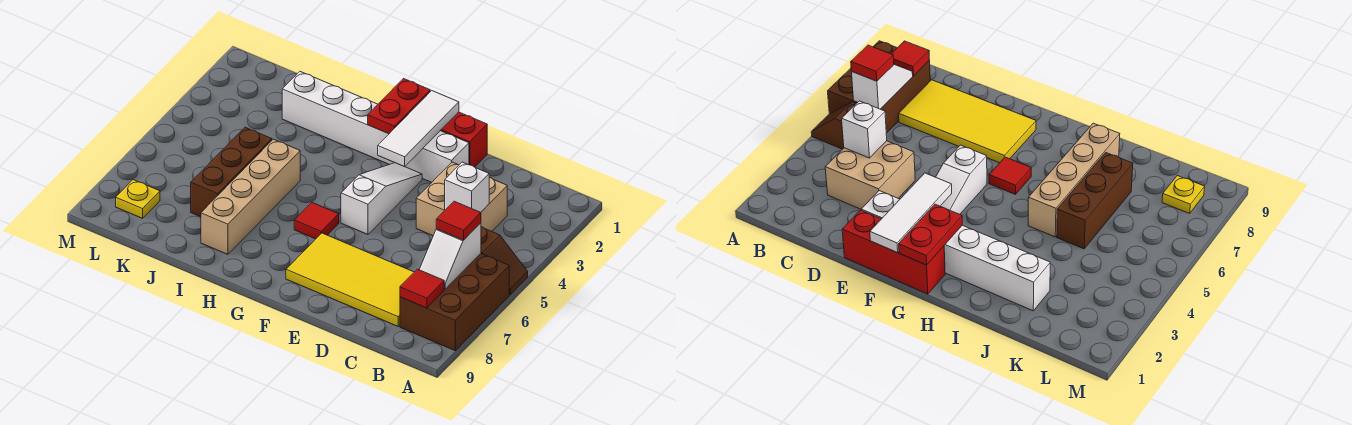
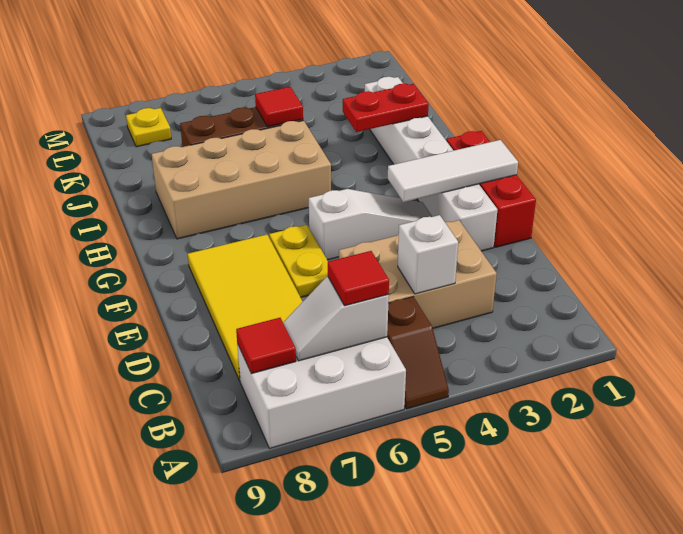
brown 2x3 brick [400,254,509,350] -> white 2x3 brick [237,337,406,448]
tan 2x2 brick [416,162,507,236] -> tan 2x3 brick [339,220,497,328]
none -> yellow 1x2 plate [269,225,328,297]
red 1x2 plate [368,79,430,134] -> red 1x2 plate moved to [343,84,429,132]
red 1x1 tile [294,203,339,239] -> red 1x1 tile moved to [255,87,303,127]
tan 1x4 brick [201,139,300,254] -> tan 2x4 brick [152,121,331,239]

